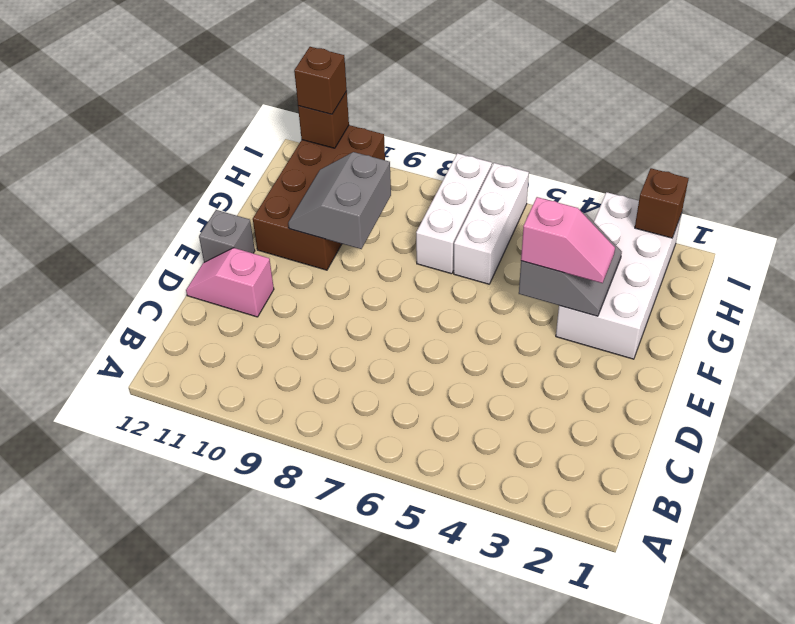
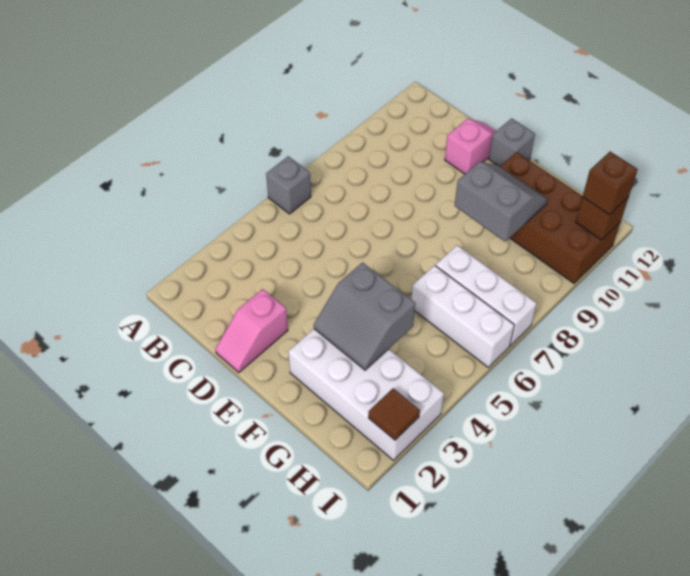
none -> grey 1x1 brick [266,156,311,214]
pink 1x2 slope [521,197,615,283] -> pink 1x2 slope moved to [215,289,288,373]
brown 1x1 brick [635,168,689,238] -> brown 1x1 tile [368,388,420,440]

